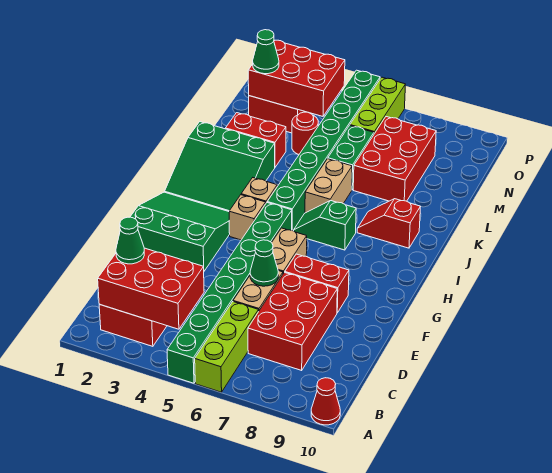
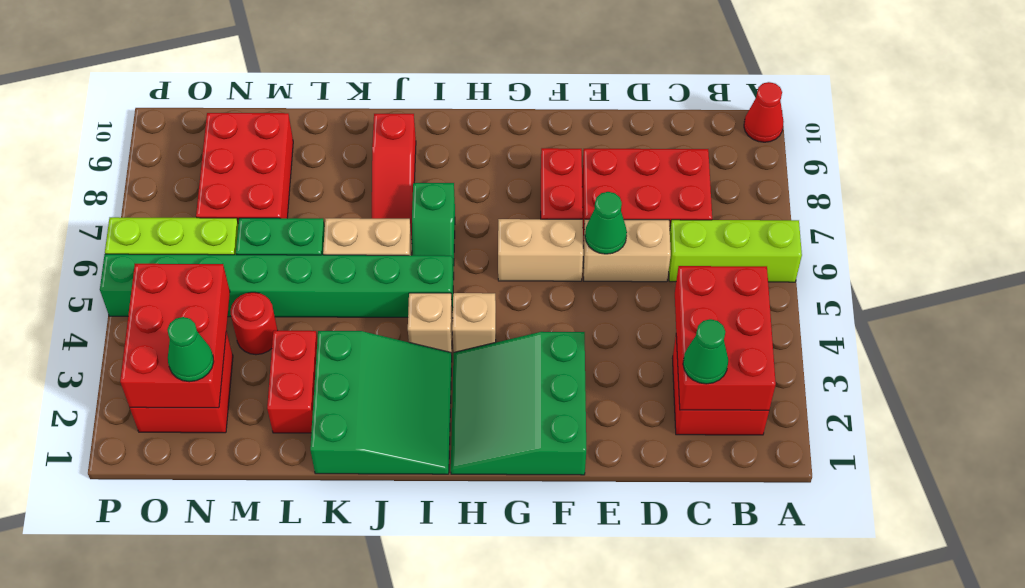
green 1x8 brick [167,203,292,383] -> none
red 1x2 slope [357,199,421,248] -> red 1x3 slope [372,114,416,239]
red 2x3 brick [353,117,436,201] -> red 2x3 brick turned to [196,113,293,223]

